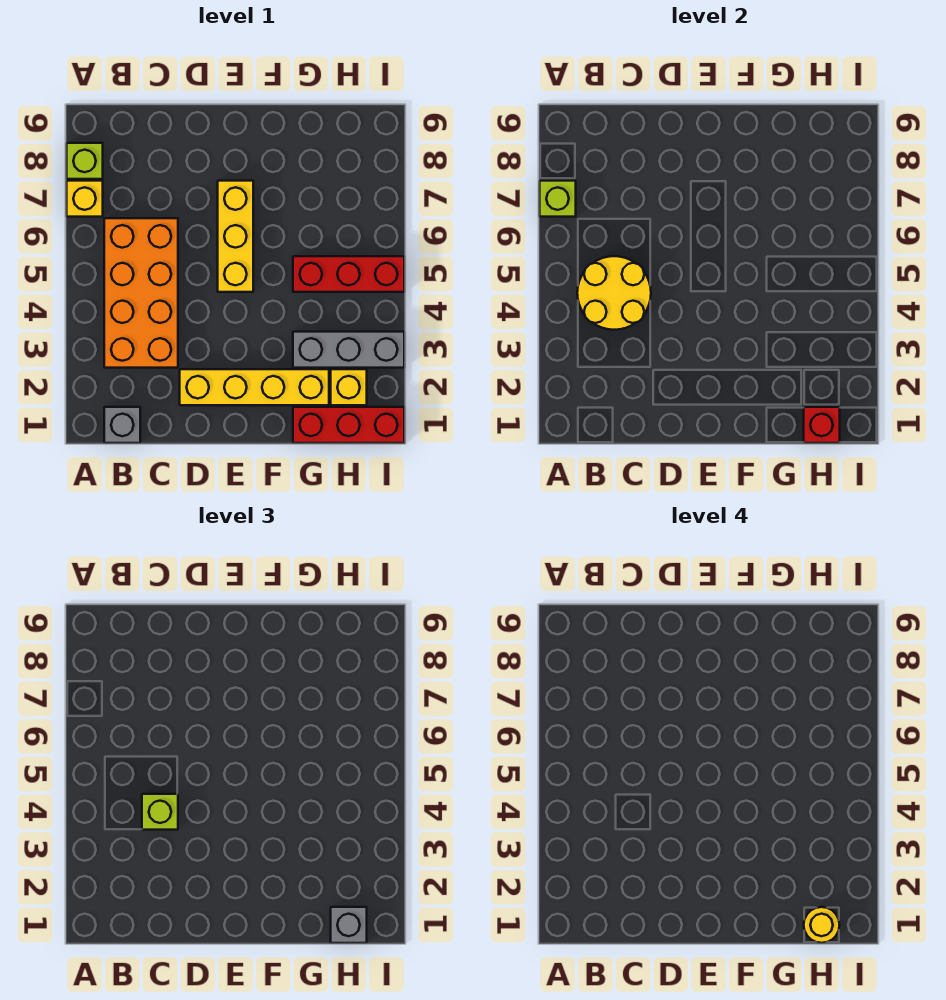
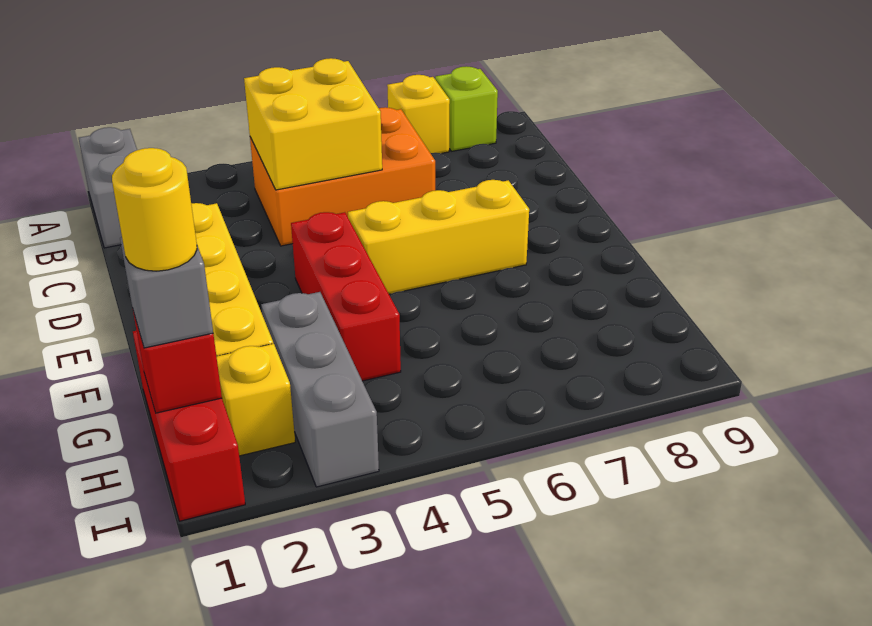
lime 1x1 brick [540,181,576,217] -> none
grey 1x1 brick [104,407,140,443] -> grey 1x2 brick [79,127,137,248]
orange 2x4 brick [104,218,178,368] -> orange 2x3 brick [250,107,435,246]
yellow 2x2 round brick [577,256,651,330] -> yellow 2x2 brick [244,58,382,190]
lime 1x1 brick [142,794,178,830] -> none
red 1x3 brick [293,256,404,292] -> red 1x3 brick moved to [291,212,401,381]

